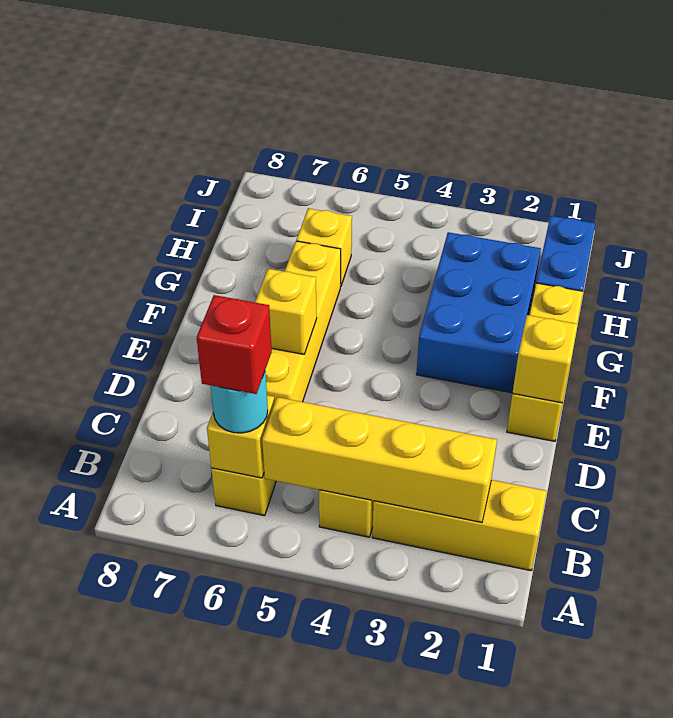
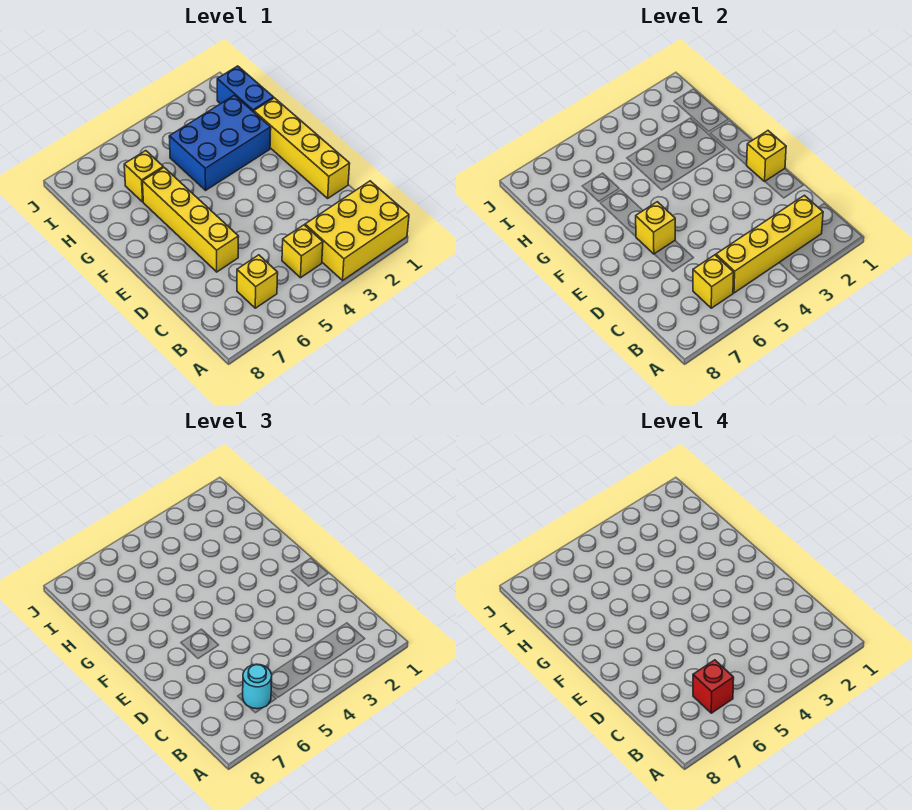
yellow 1x3 brick [372,480,547,571] -> yellow 2x3 brick [305,181,409,280]
yellow 1x3 brick [507,283,583,441] -> yellow 1x4 brick [254,98,350,198]
blue 2x3 brick [416,232,541,393] -> blue 2x3 brick turned to [169,95,271,190]

